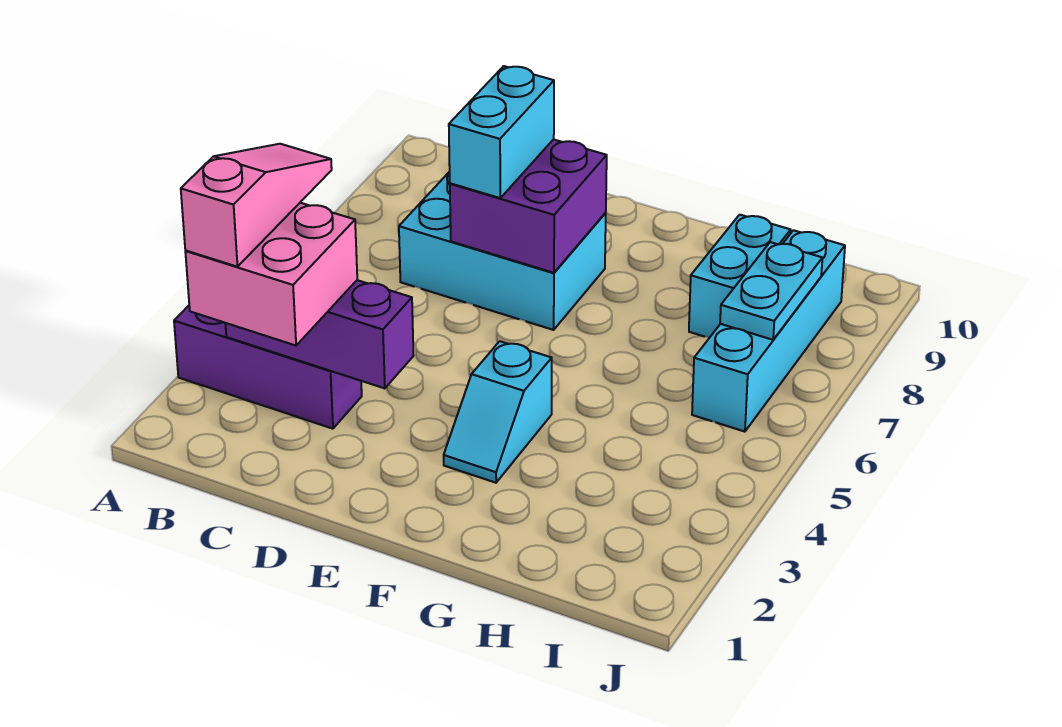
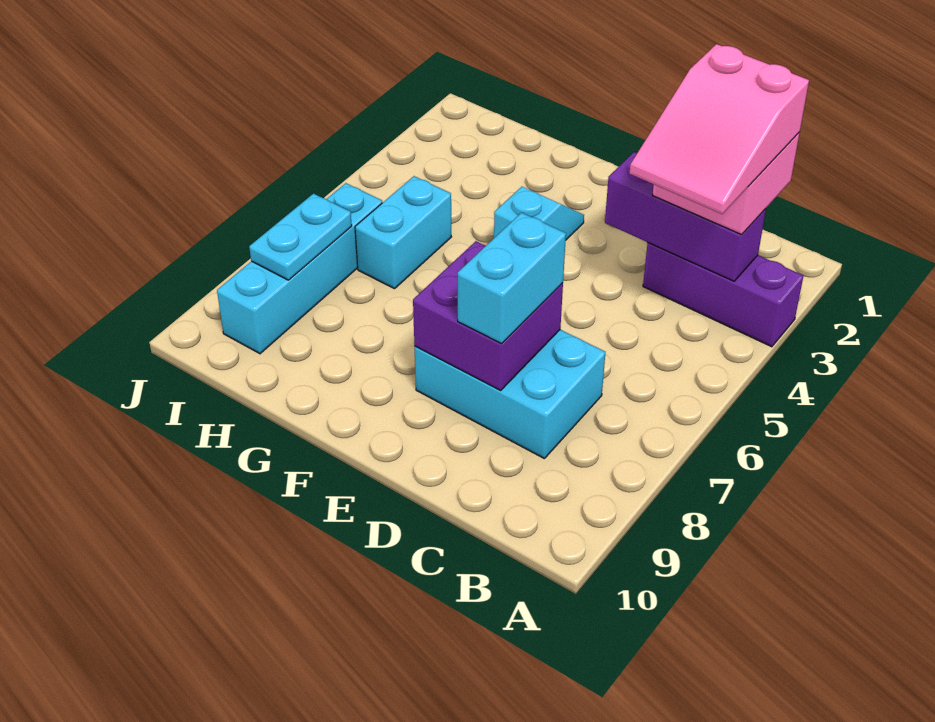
pink 1x3 slope [181,144,332,267] -> pink 2x3 slope [630,44,809,214]
cyan 1x2 brick [689,215,791,338] -> cyan 1x2 brick moved to [355,176,451,289]

